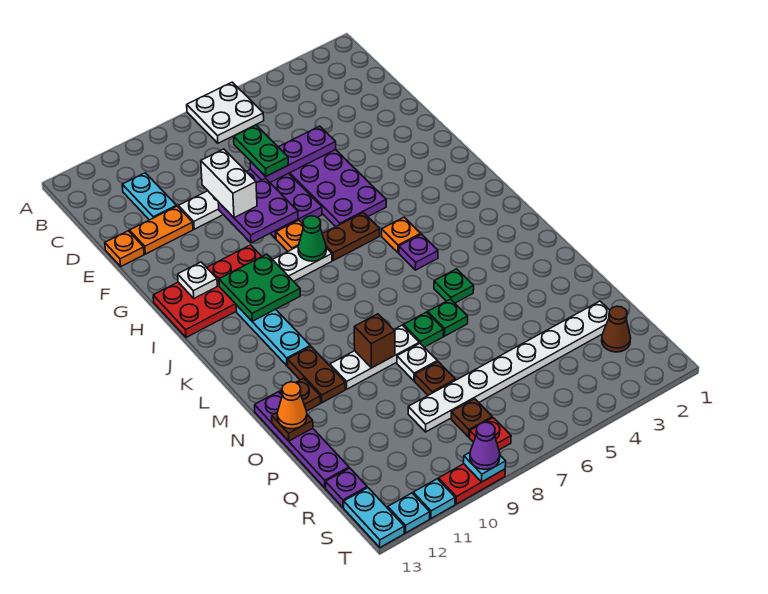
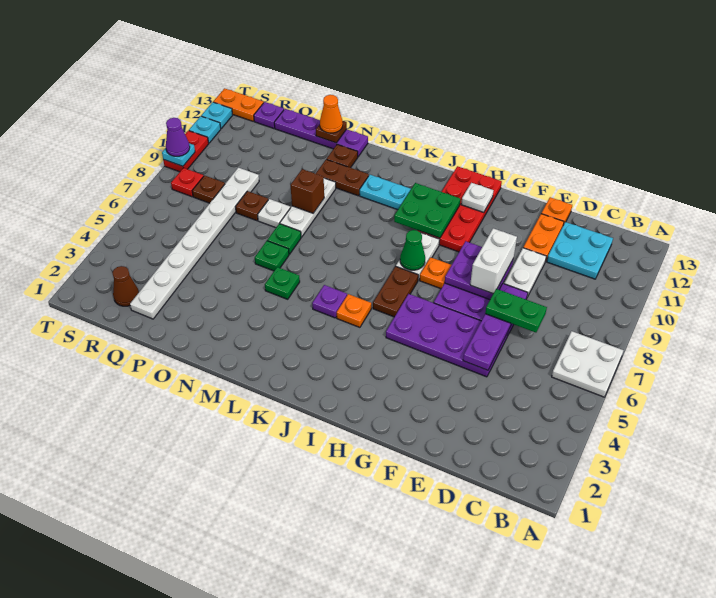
cyan 1x2 plate [122,173,176,220] -> cyan 2x2 plate [547,222,613,279]
white 1x2 brick [201,149,257,218] -> white 1x2 brick turned to [470,228,517,294]
cyan 1x2 plate [344,488,404,547] -> orange 1x2 plate [213,88,264,121]

